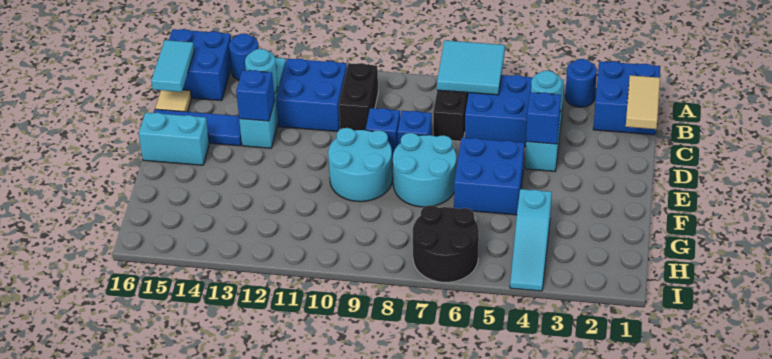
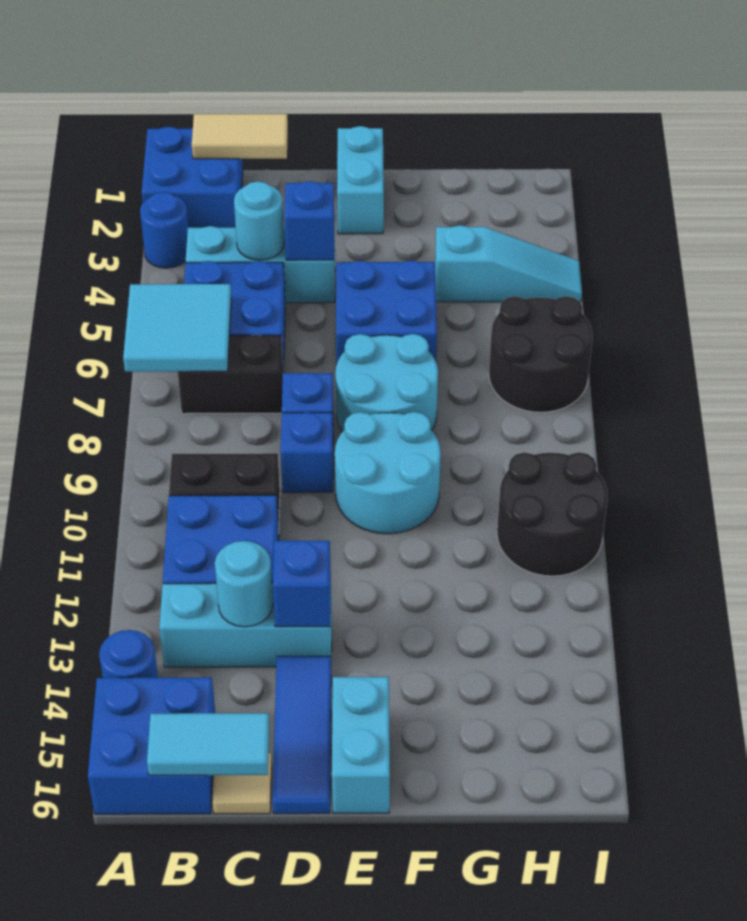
none -> cyan 1x2 brick [337,126,384,234]
none -> black 2x2 round brick [497,452,607,576]

